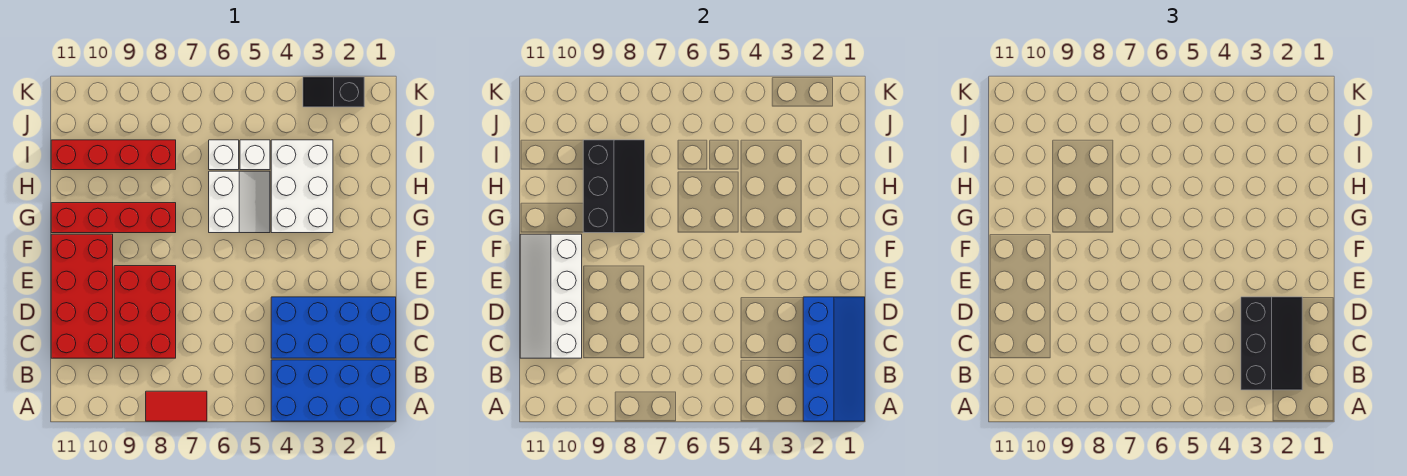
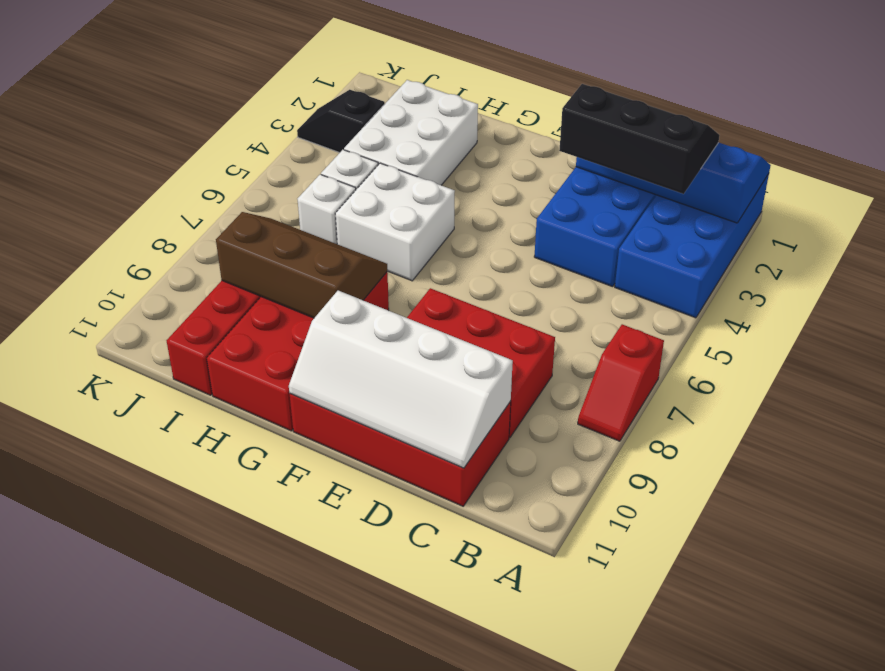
red 1x2 tile [146,391,207,421] -> red 1x2 slope [578,324,664,441]
white 2x3 brick [271,140,333,233] -> white 2x3 brick turned to [344,80,478,185]
white 2x2 slope [209,171,270,233] -> white 2x2 brick [335,163,455,281]
red 1x4 brick [51,203,176,233] -> red 2x4 brick [207,272,389,431]
black 2x3 slope [583,140,645,233] -> brown 2x3 slope [216,212,387,318]
black 1x2 slope [303,77,364,107] -> black 1x2 slope turned to [297,90,385,153]

